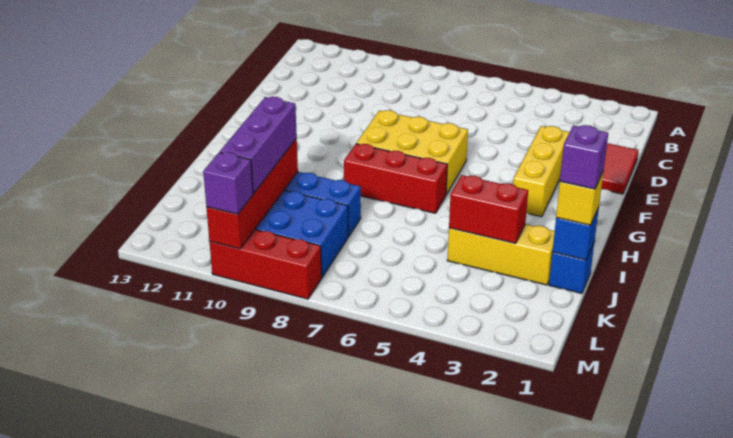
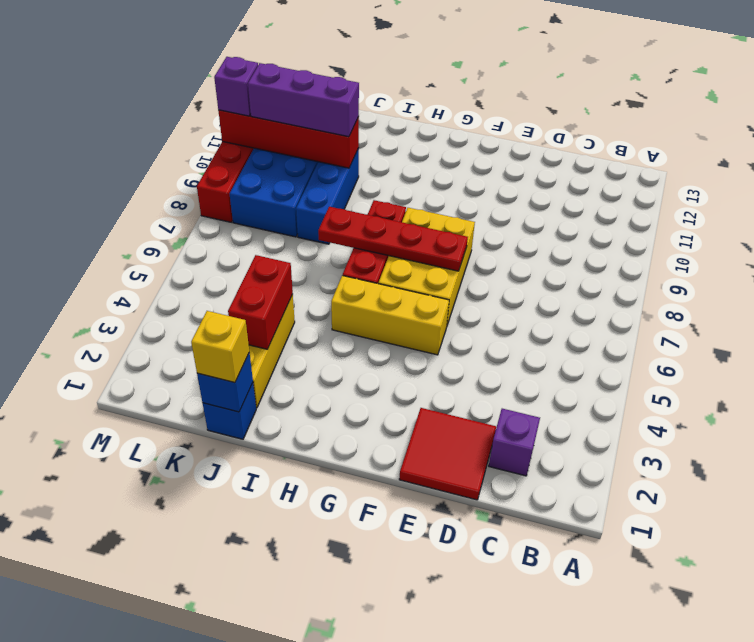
yellow 1x3 brick [513,126,570,217] -> yellow 1x3 brick moved to [331,275,449,355]
none -> red 1x4 plate [318,207,468,271]
purple 1x1 brick [560,125,608,189] -> purple 1x1 brick moved to [489,409,540,476]

